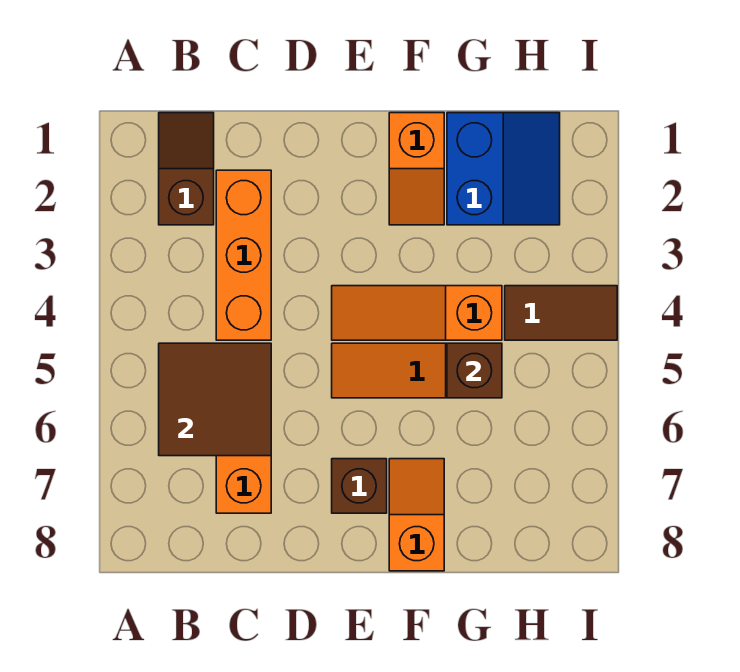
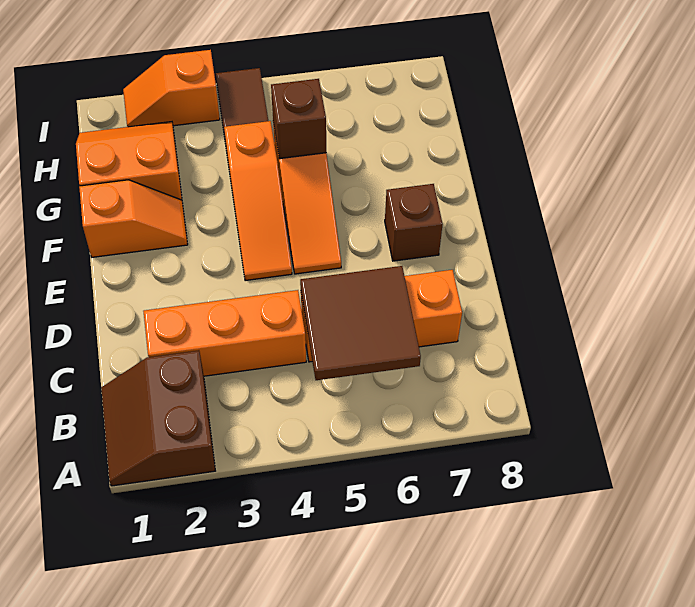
brown 1x2 slope [159,113,214,225] -> brown 2x2 slope [101,350,215,486]
orange 1x2 slope [389,459,444,571] -> orange 1x2 slope moved to [123,50,220,127]
blue 2x2 slope [447,113,560,225] -> orange 2x2 slope [76,122,182,200]

